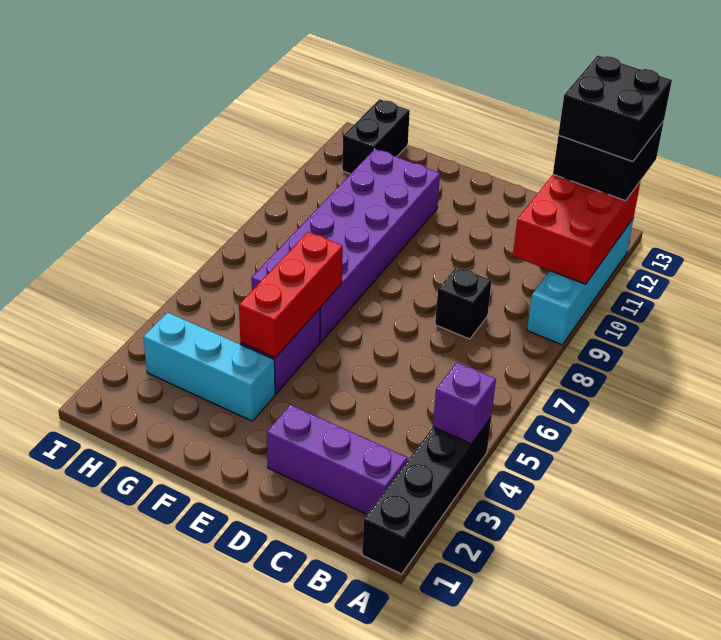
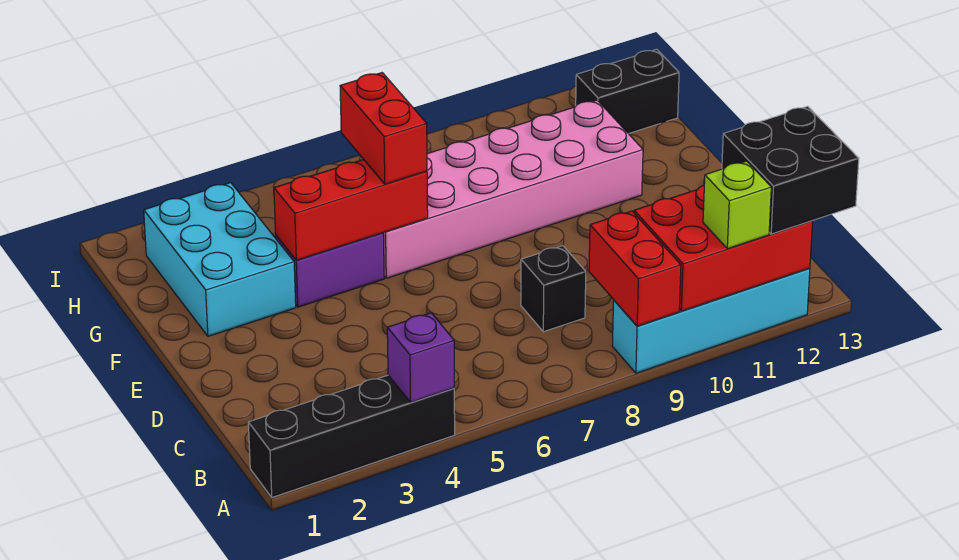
none -> red 1x2 brick [589,211,681,326]
none -> lime 1x1 brick [703,161,771,249]
black 2x2 brick [558,55,672,161] -> none
purple 1x3 brick [267,405,407,514] -> none
cyan 1x3 brick [143,312,275,421] -> cyan 2x3 brick [144,183,296,336]
purple 2x6 brick [251,149,440,343] -> pink 2x6 brick [383,100,643,278]
none -> red 1x2 brick [340,73,427,184]

